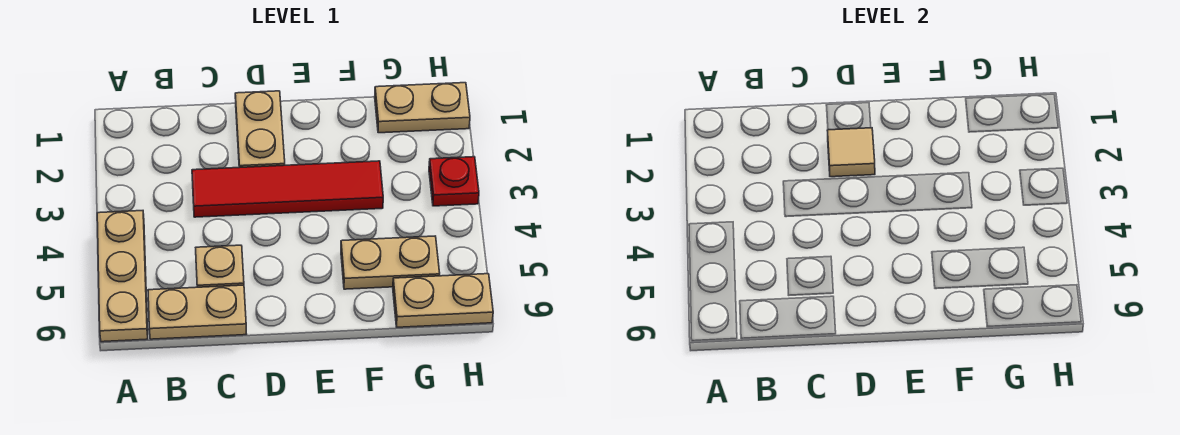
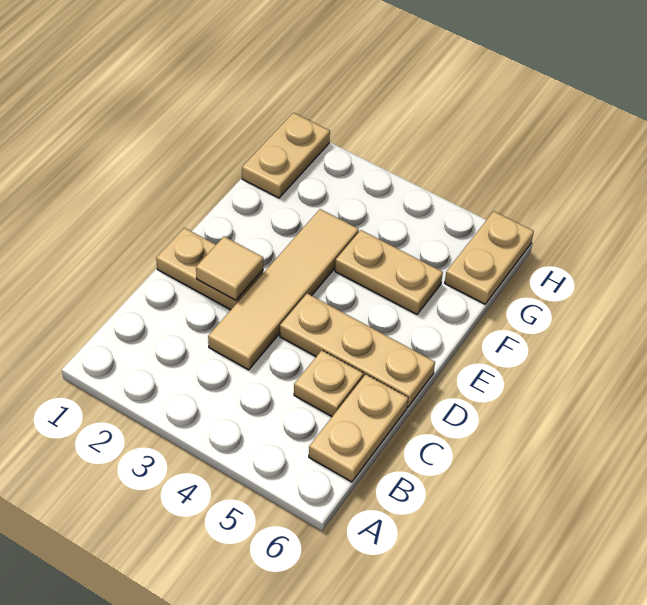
tan 1x3 plate [97,211,148,342] -> tan 1x3 plate moved to [280,294,435,407]
red 1x4 tile [192,161,383,217] -> tan 1x4 tile [208,209,359,370]
tan 1x2 plate [341,236,440,289] -> tan 1x2 plate turned to [335,230,443,314]
red 1x1 plate [429,157,479,206] -> none

